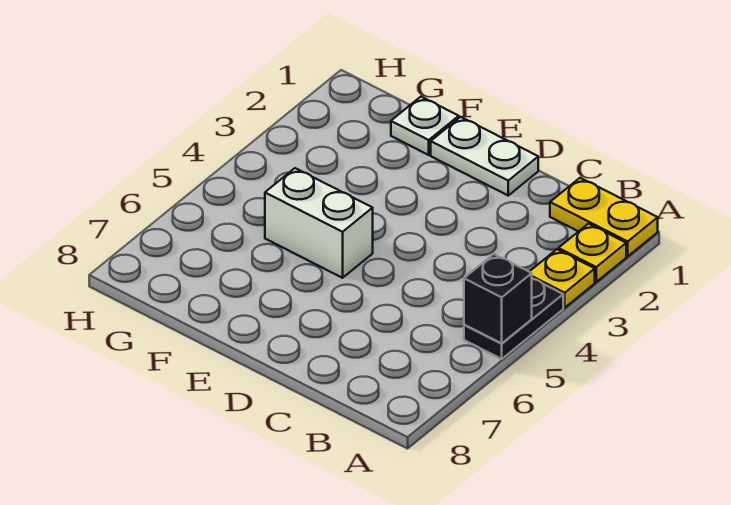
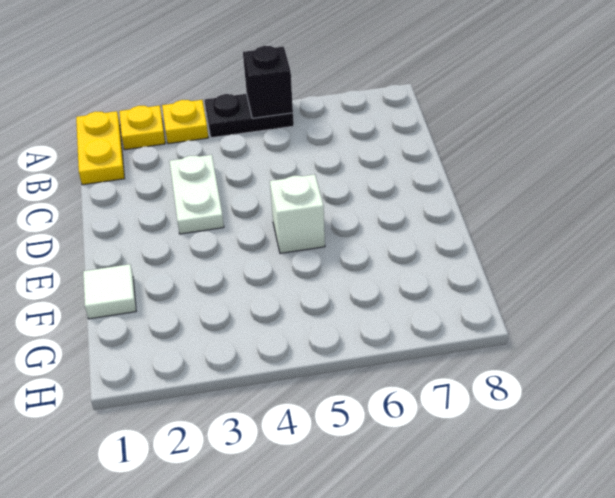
white 1x2 plate [431,117,538,195] -> white 1x2 plate moved to [169,155,224,234]
white 1x2 brick [265,168,373,278] -> white 1x1 brick [270,174,325,253]
white 1x1 plate [391,97,459,155] -> white 1x1 tile [83,264,136,319]

